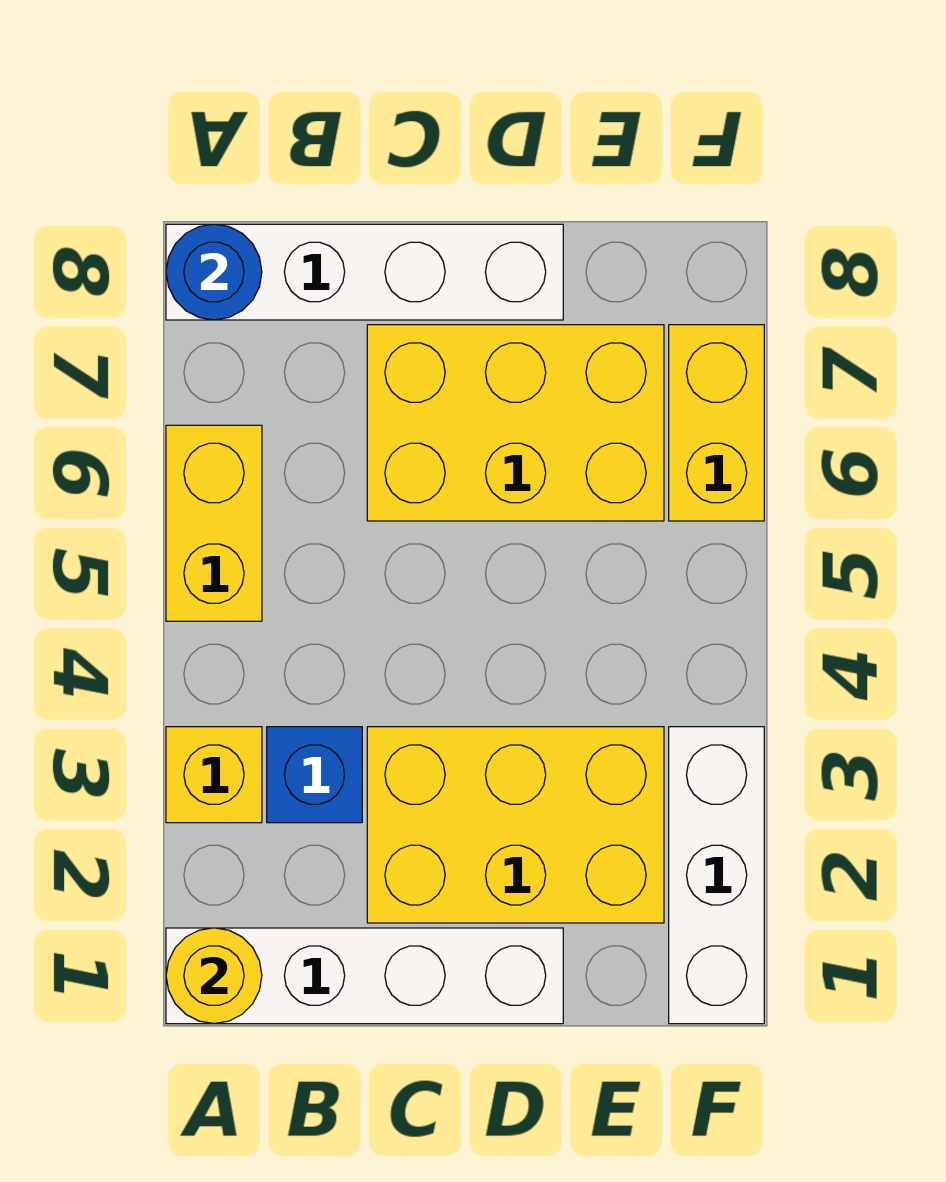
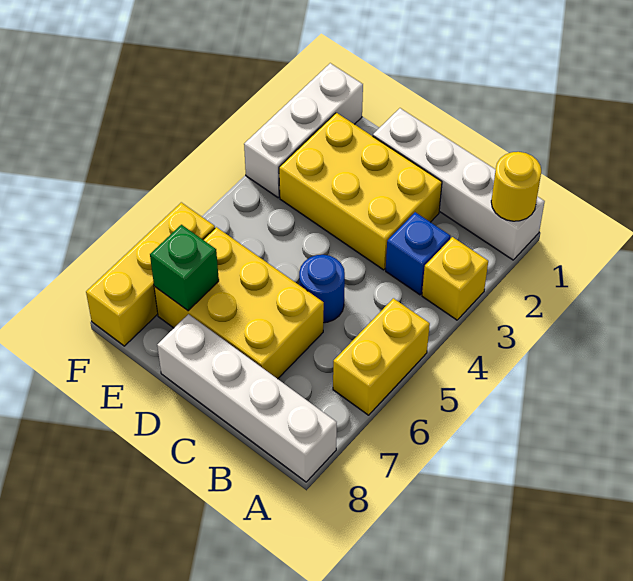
blue 1x1 round brick [166,224,262,320] -> blue 1x1 round brick moved to [299,255,345,323]
none -> green 1x1 brick [150,225,219,311]
yellow 1x2 brick [669,325,764,521] -> yellow 1x3 brick [86,202,215,346]

